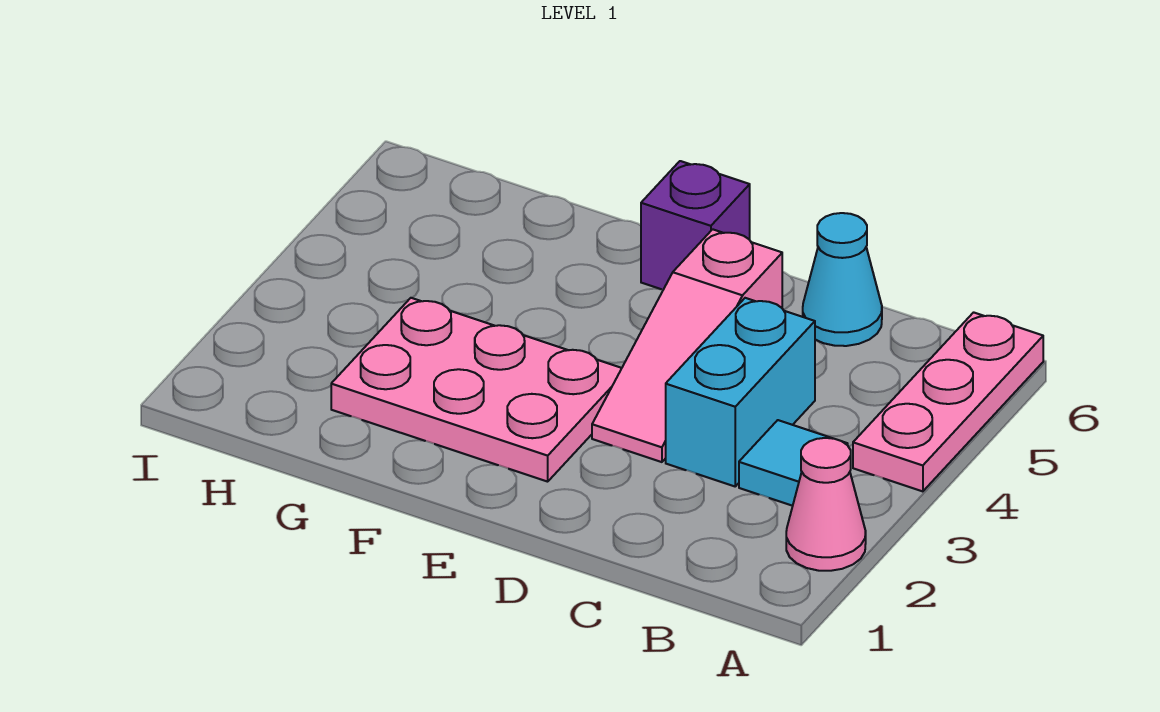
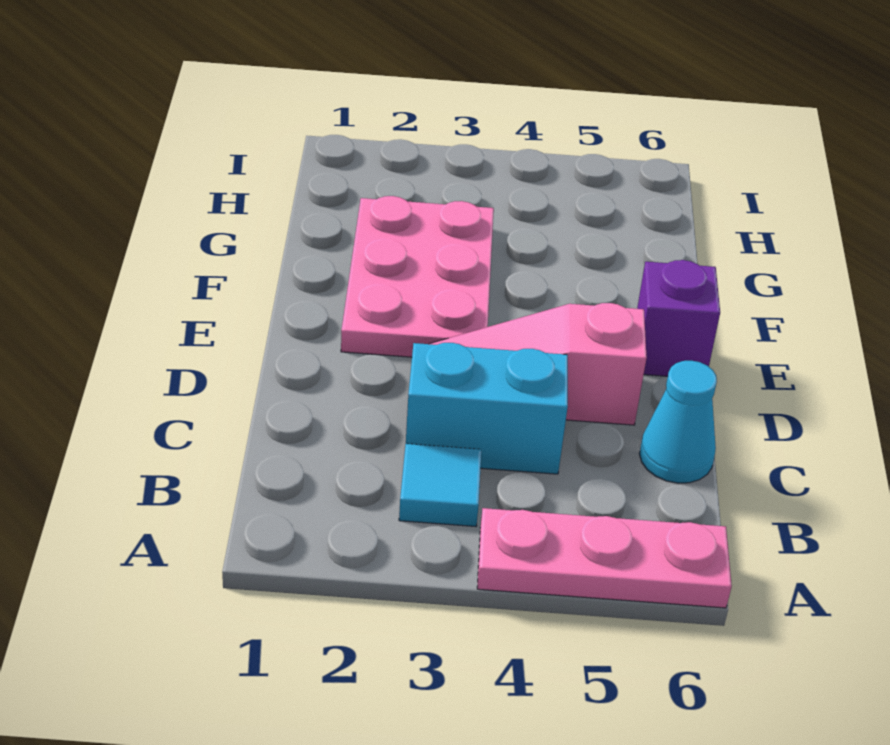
pink 1x1 cone [786,438,866,571] -> none

